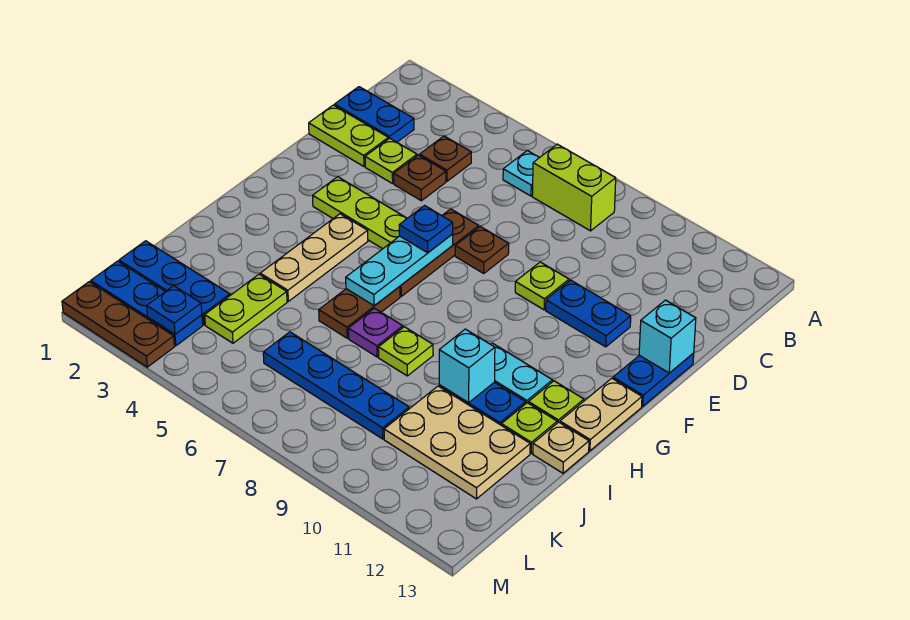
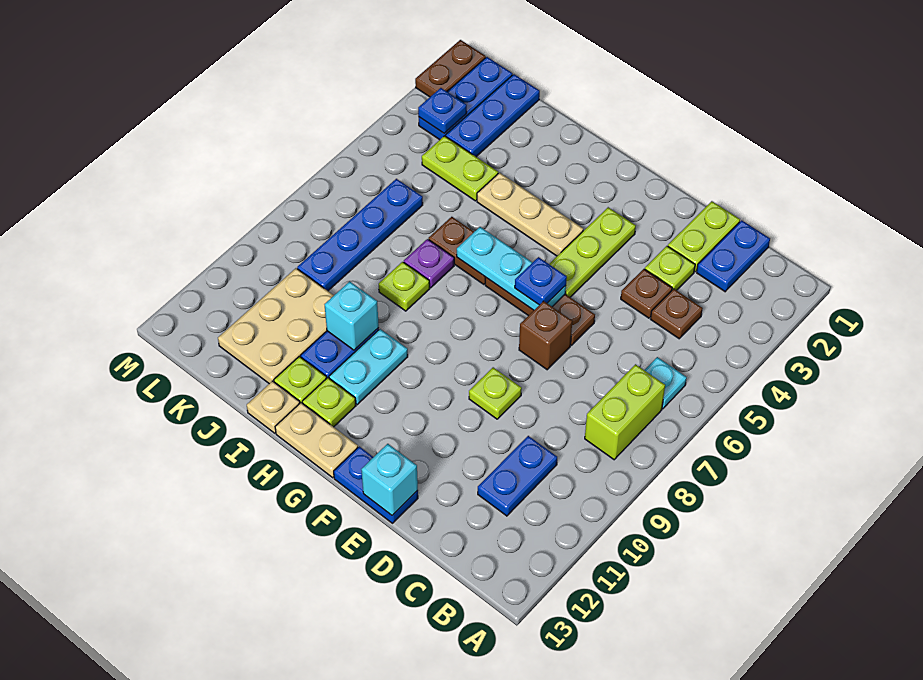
brown 1x1 plate [455,227,509,273] -> brown 1x1 brick [519,301,572,370]
blue 1x2 plate [546,280,631,347] -> blue 1x2 plate moved to [478,436,557,516]
brown 1x3 plate [62,282,174,367] -> brown 1x2 plate [415,40,486,97]

